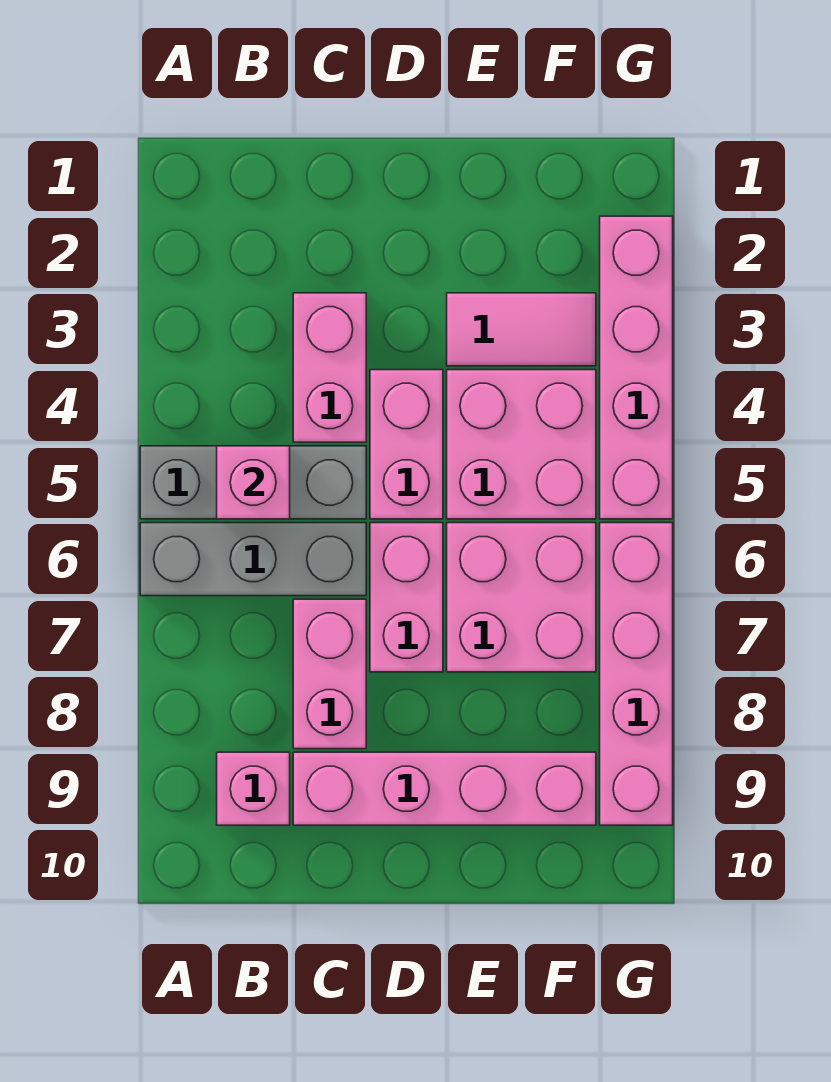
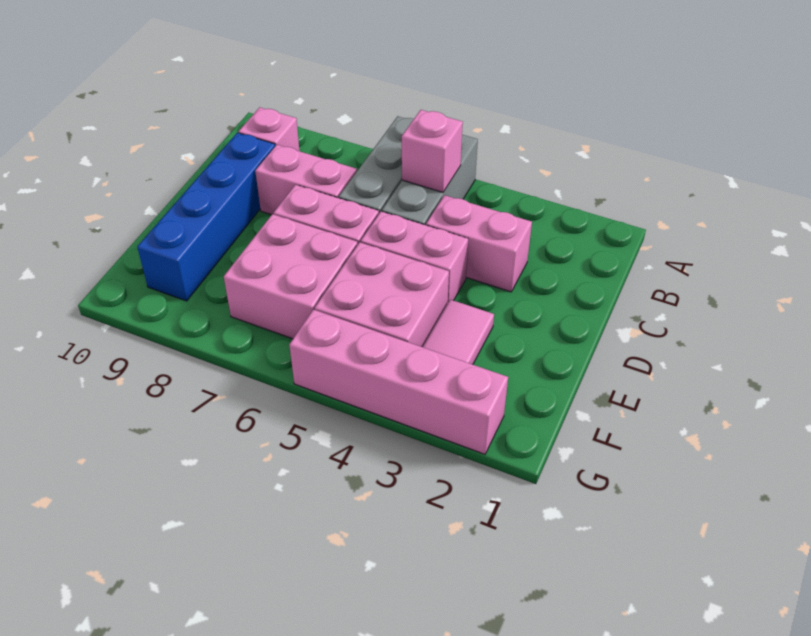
pink 1x4 brick [293,752,596,825] -> blue 1x4 brick [137,133,275,301]
pink 1x4 brick [600,523,673,825] -> none

